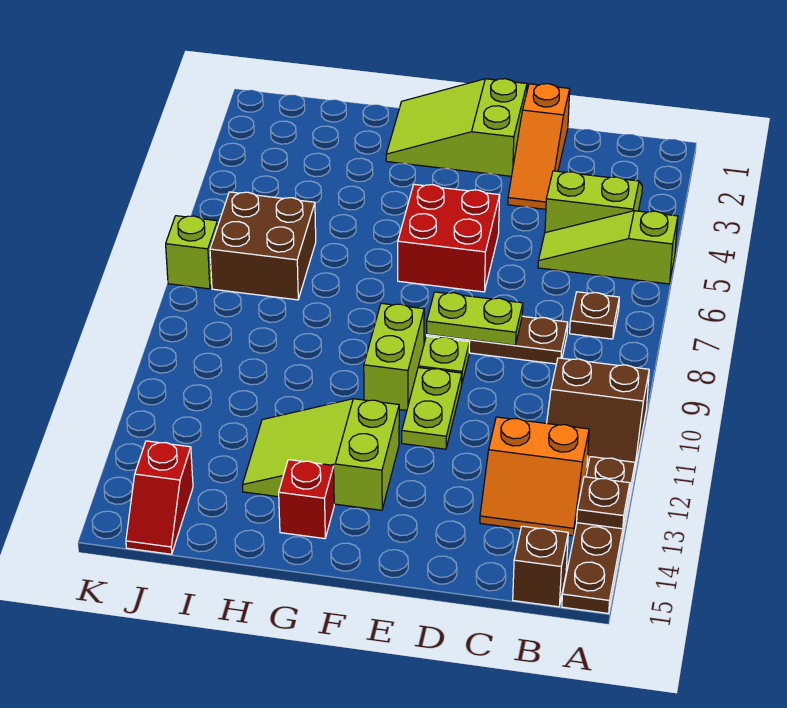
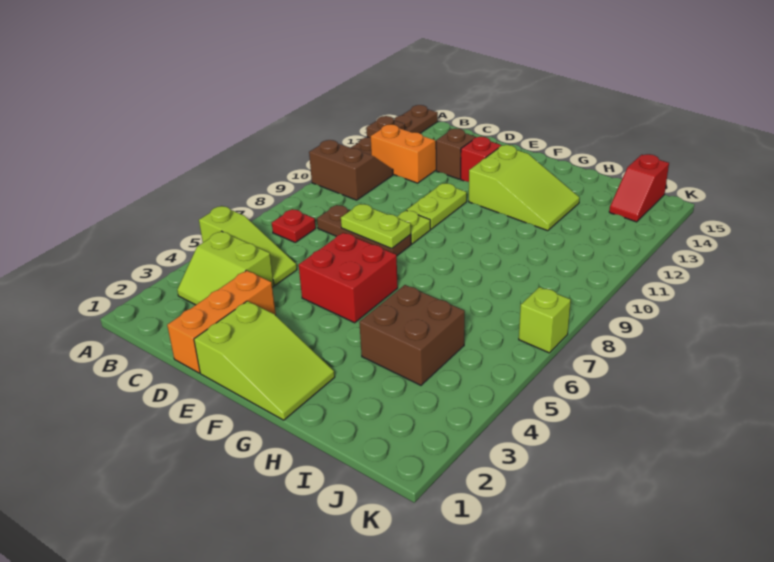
brown 1x1 plate [570,292,619,339] -> red 1x1 plate [272,209,316,242]
brown 1x1 brick [513,526,568,607] -> brown 1x1 brick moved to [436,129,476,179]
orange 1x3 slope [508,84,570,209] -> orange 1x3 brick [167,270,276,373]
lime 1x2 brick [364,303,424,410] -> none
red 1x1 brick [279,460,334,539] -> red 1x1 brick moved to [461,137,501,182]
brown 2x2 brick [210,192,316,300] -> brown 2x2 brick moved to [359,285,465,385]
red 1x2 slope [126,441,193,554] -> red 1x2 slope turned to [609,154,669,222]

